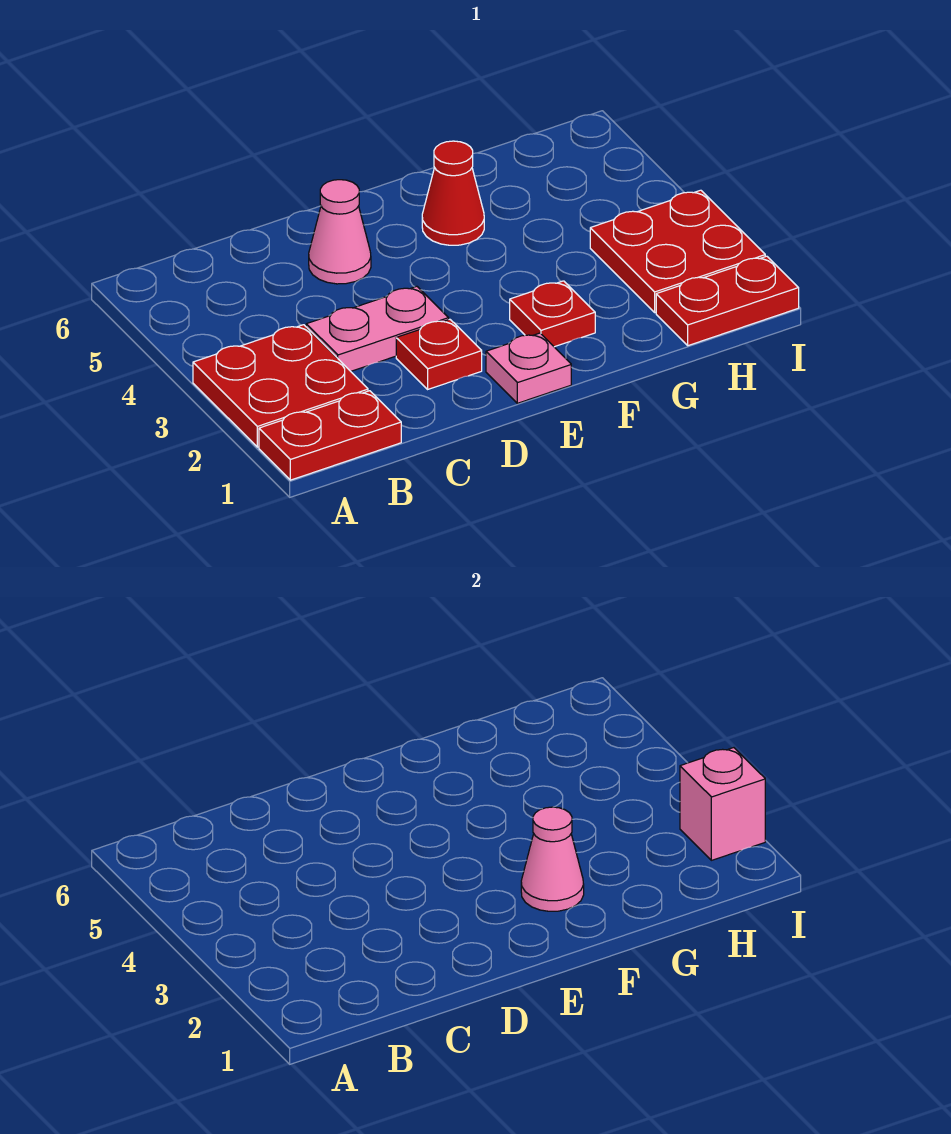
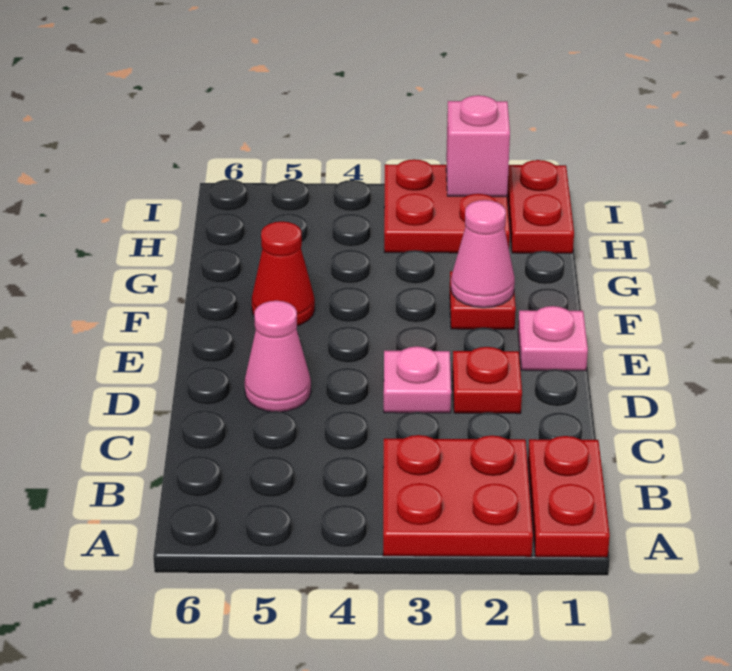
pink 1x2 plate [306,286,449,371] -> pink 1x1 plate [384,346,451,413]

